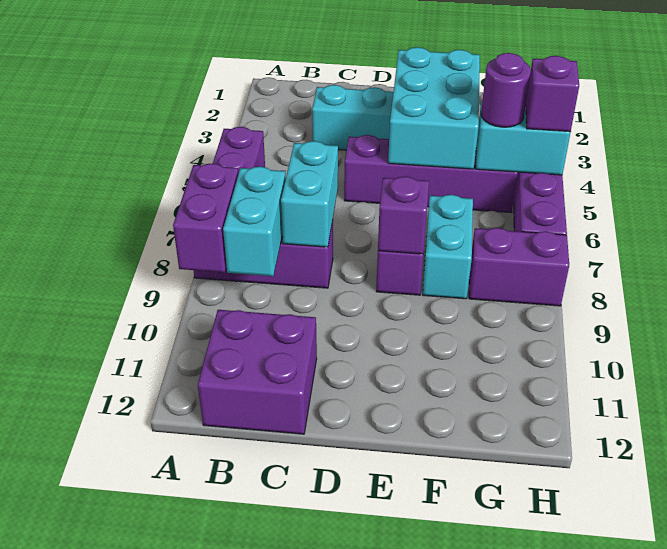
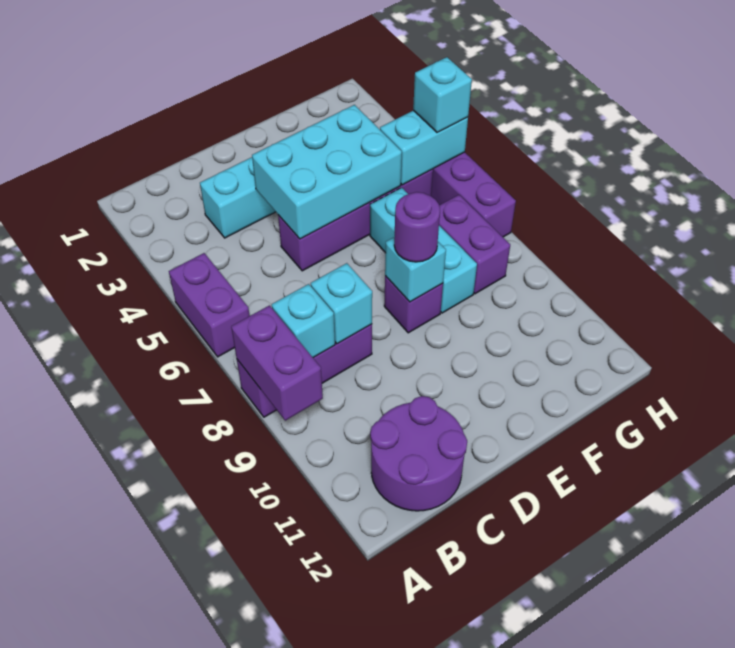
cyan 1x2 brick [223,167,286,276] -> cyan 1x1 brick [272,284,335,358]
purple 2x2 brick [198,310,317,434] -> purple 2x2 round brick [370,396,467,511]
cyan 1x2 brick [281,141,338,247] -> cyan 1x1 brick [311,263,372,344]
cyan 2x3 brick [388,47,480,169] -> cyan 2x3 brick turned to [252,105,402,239]
purple 1x1 brick [378,176,429,254] -> cyan 1x1 brick [385,237,446,302]
cyan 1x2 brick [423,195,473,299] -> cyan 1x3 brick [370,188,477,313]
purple 1x1 round brick [481,53,531,127] -> purple 1x1 round brick moved to [394,192,440,262]
purple 1x2 brick [469,228,569,306] -> purple 1x2 brick turned to [439,195,510,294]
purple 1x1 brick [526,56,579,132] -> cyan 1x1 brick [413,57,472,132]

